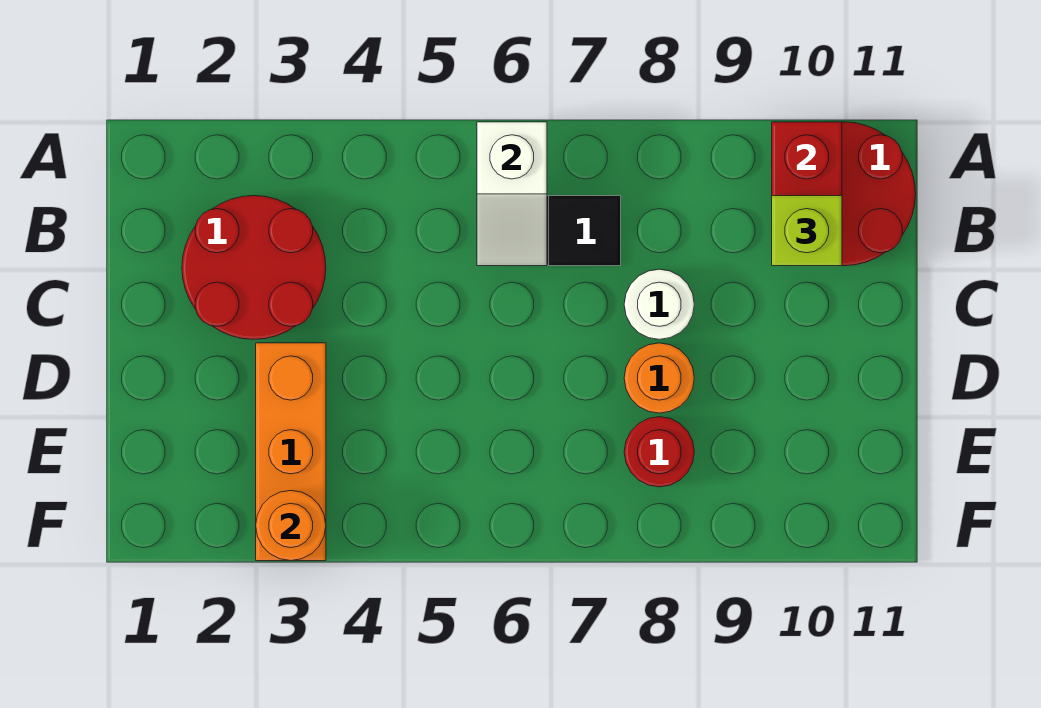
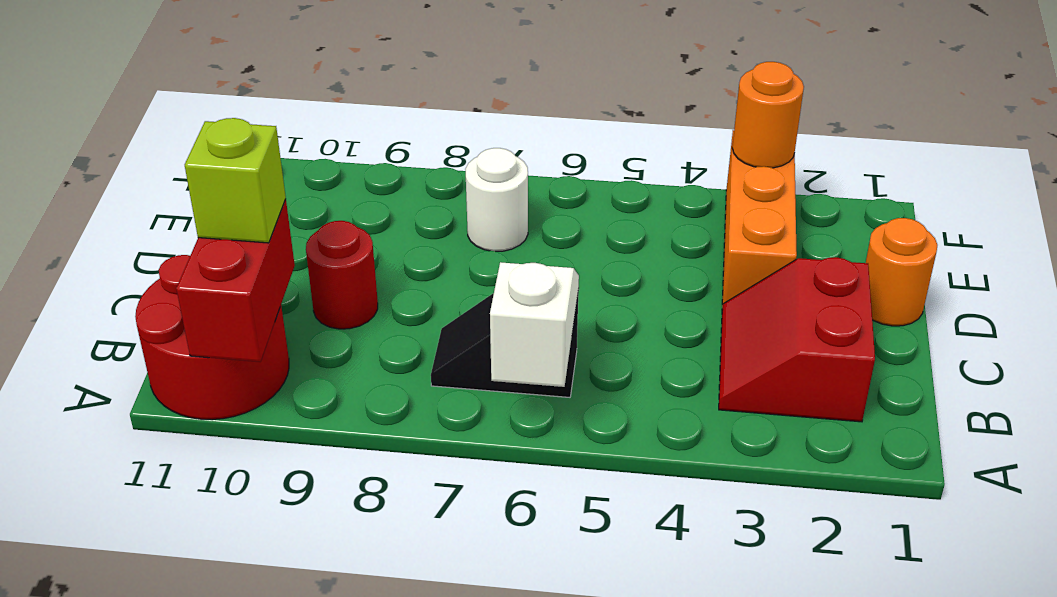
red 2x2 round brick [182,196,326,339] -> red 2x2 slope [719,257,875,422]
white 1x1 round brick [624,269,694,339] -> white 1x1 round brick moved to [465,148,528,251]
orange 1x1 round brick [624,343,694,413] -> orange 1x1 round brick moved to [866,218,937,326]
red 1x1 round brick [624,417,694,487] -> red 1x1 round brick moved to [306,221,378,329]

